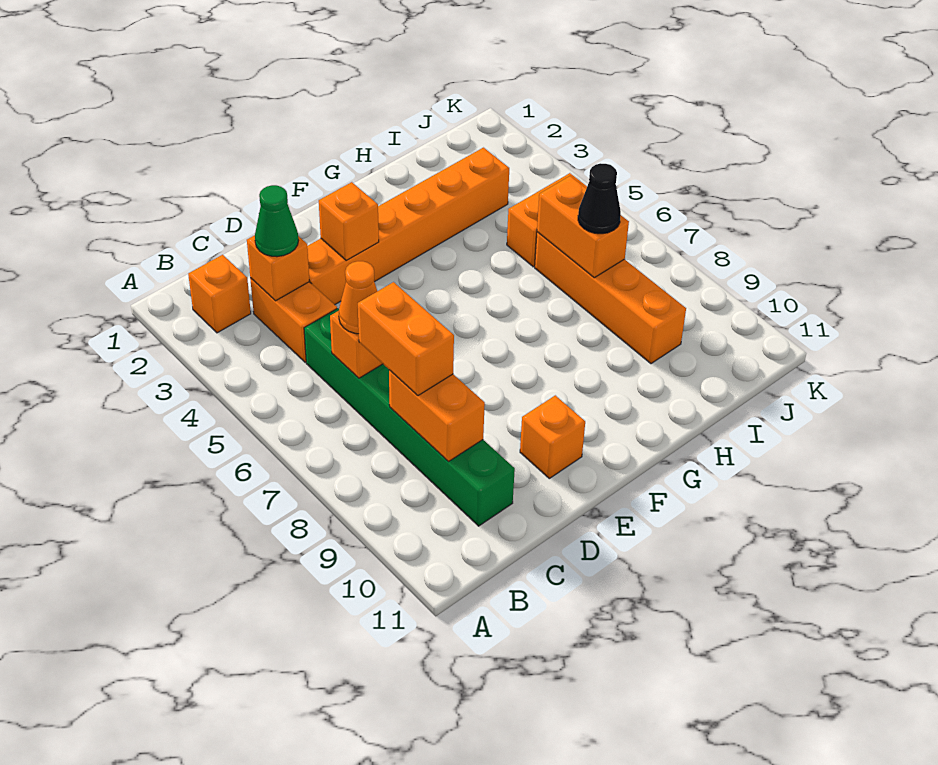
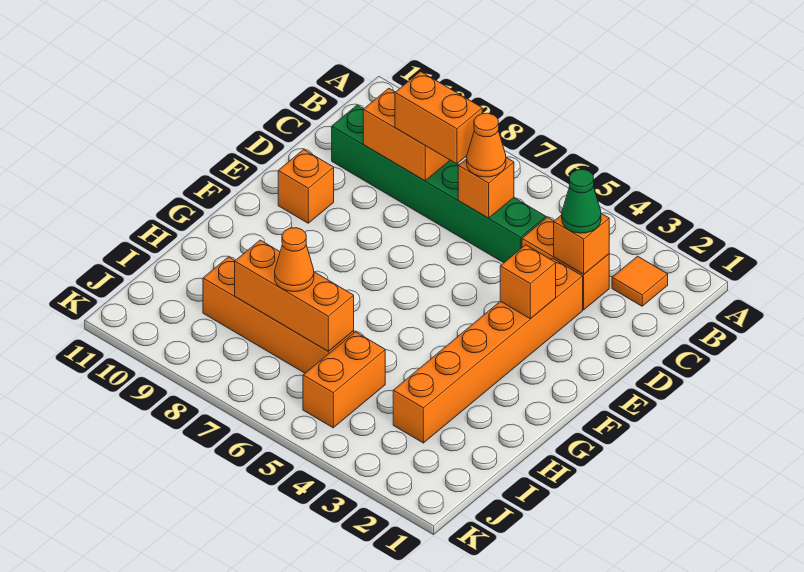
orange 1x1 brick [188,255,251,333] -> orange 1x1 tile [612,256,668,306]
orange 1x2 brick [537,176,629,278] -> orange 1x3 brick [235,240,354,351]
black 1x1 cone [578,163,621,234] -> orange 1x1 cone [275,228,314,292]

